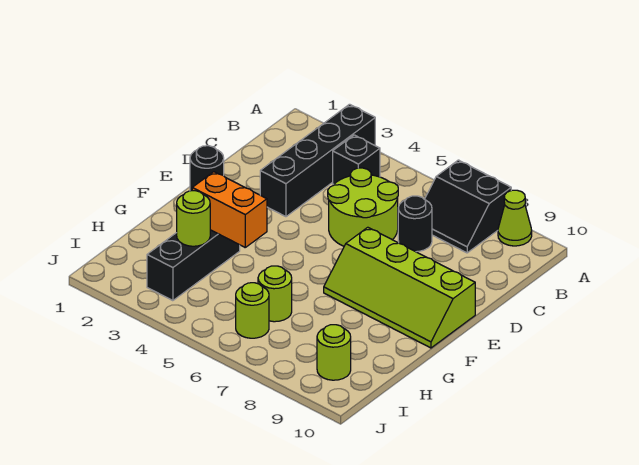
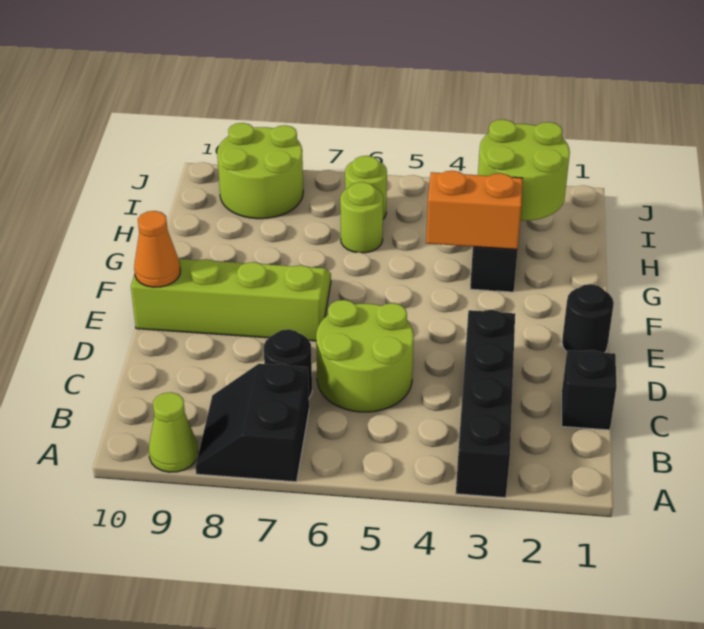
black 2x2 slope [425,160,511,253] -> black 2x2 slope turned to [195,364,309,482]
black 1x1 brick [333,135,380,184] -> black 1x1 brick moved to [562,350,617,430]
none -> orange 1x1 cone [134,211,180,287]
lime 1x1 round brick [177,191,210,246] -> lime 2x2 round brick [478,119,570,221]
lime 1x1 round brick [317,325,351,380] -> lime 2x2 round brick [217,123,303,219]

